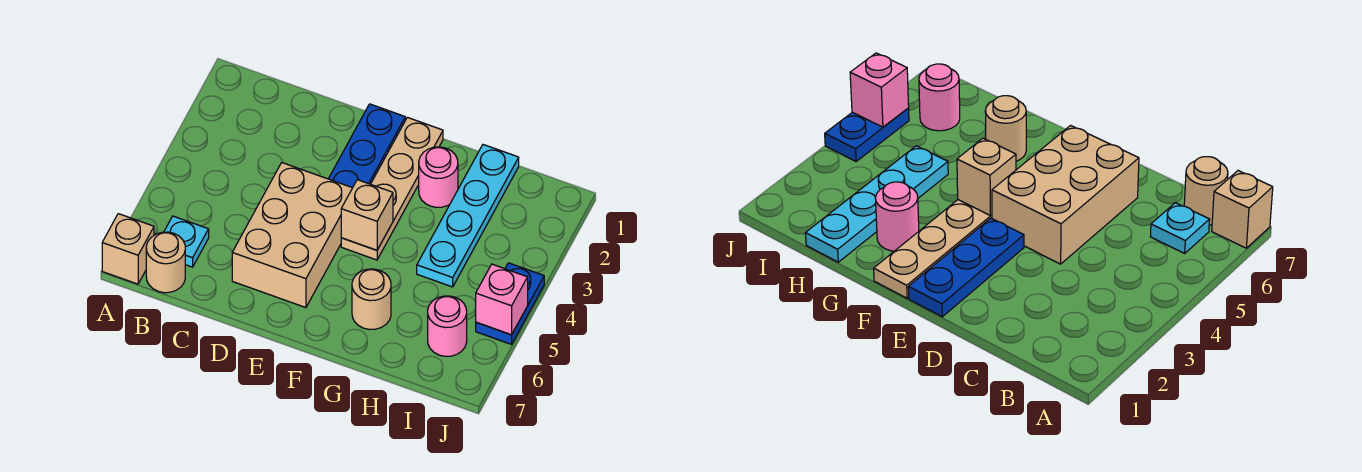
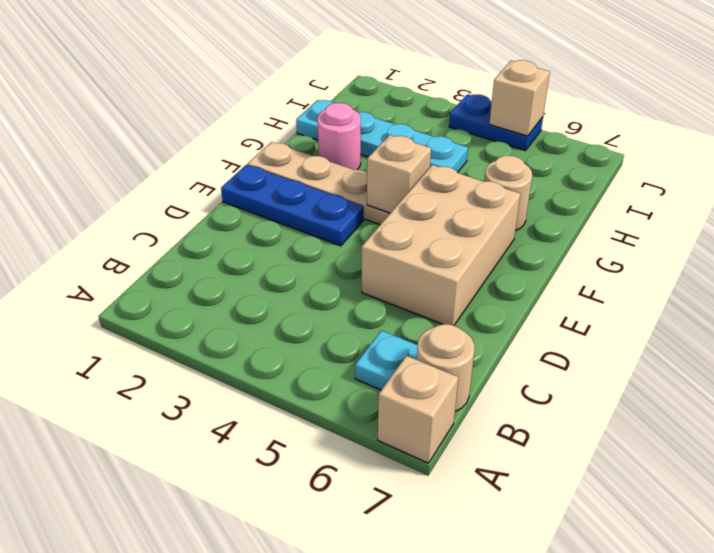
tan 2x3 brick [232,163,352,308] -> tan 2x3 brick turned to [362,165,521,326]
pink 1x1 round brick [428,296,467,356] -> none
pink 1x1 brick [476,264,528,335] -> tan 1x1 brick [489,60,550,136]

